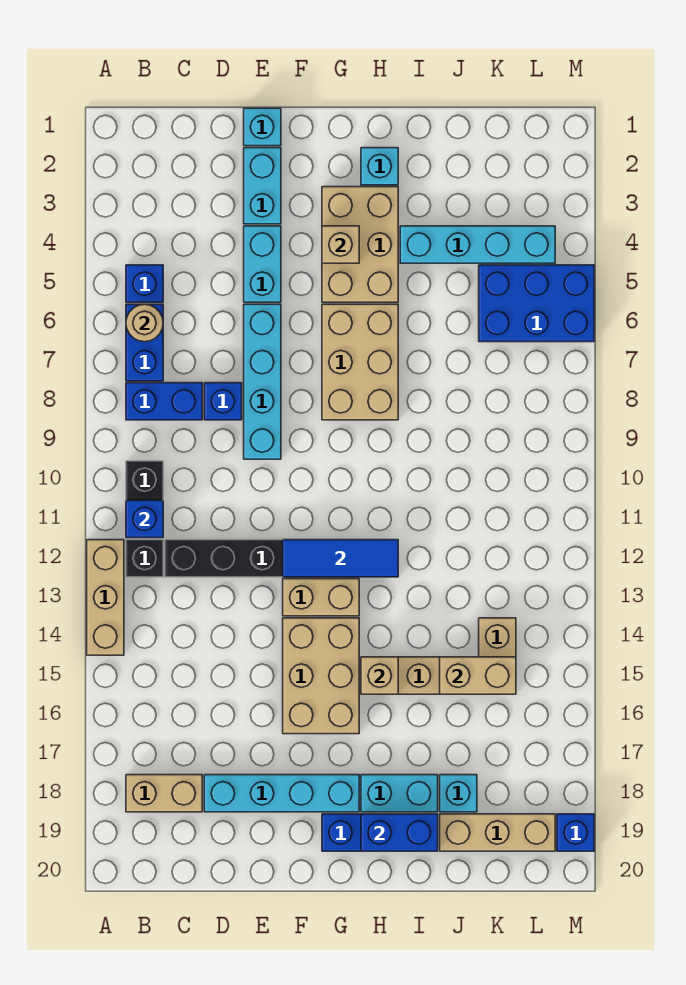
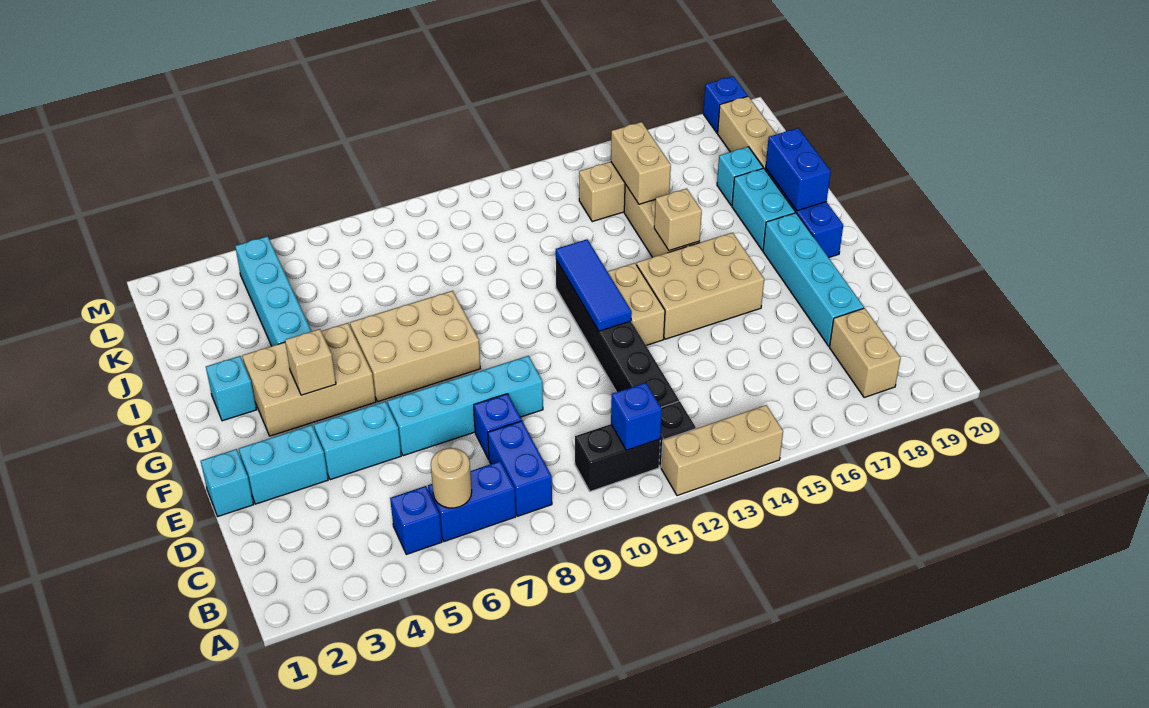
blue 2x3 brick [479,265,594,342] -> none

